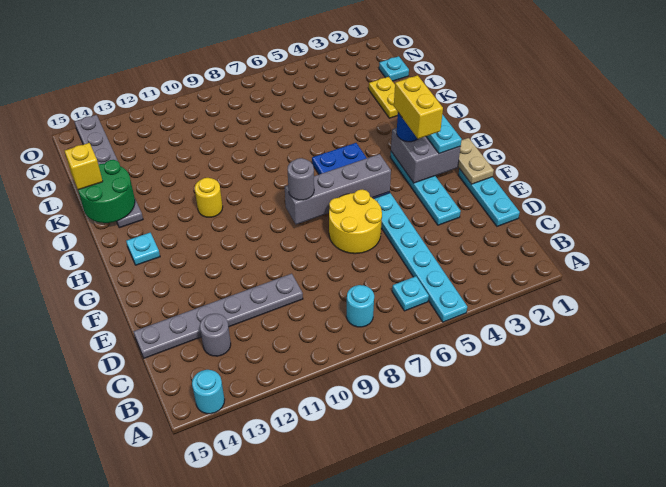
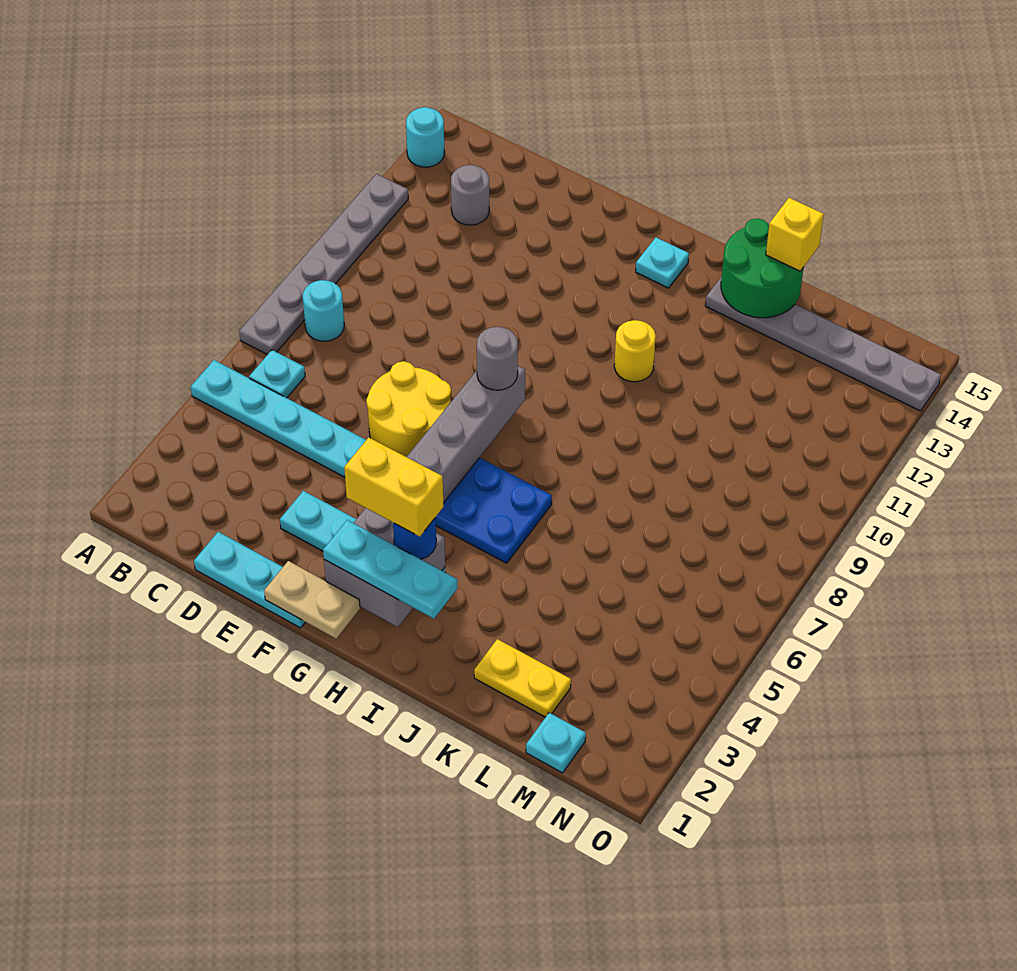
grey 1x6 plate [133,274,303,358] -> grey 1x6 plate moved to [239,174,408,355]

